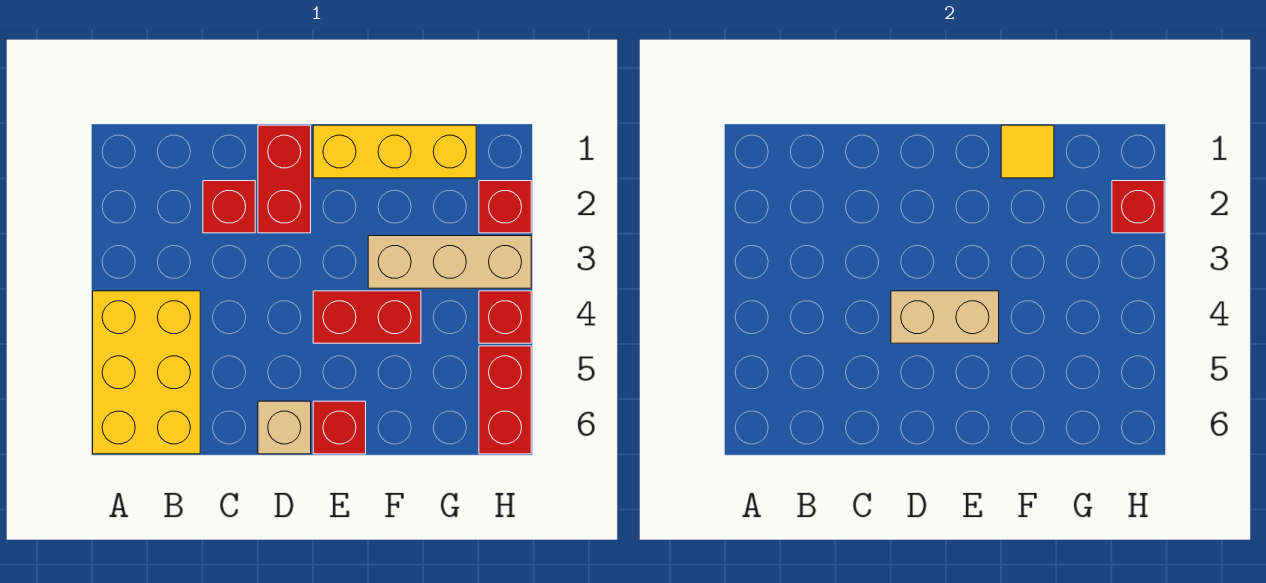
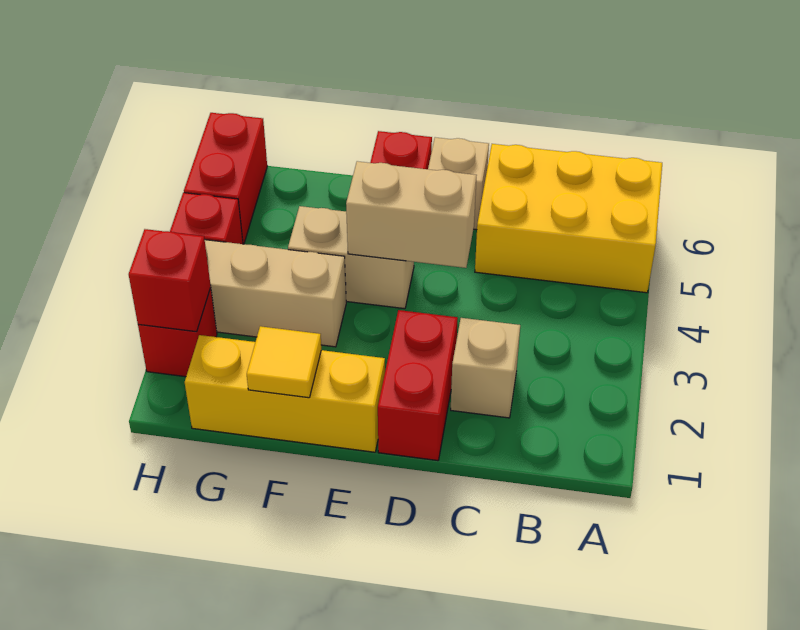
yellow 2x3 brick [93,291,200,454] -> yellow 2x3 brick turned to [475,144,662,293]
red 1x1 brick [203,181,255,233] -> tan 1x1 brick [451,318,520,418]
red 1x2 brick [313,291,421,343] -> tan 1x2 brick [288,206,414,309]

